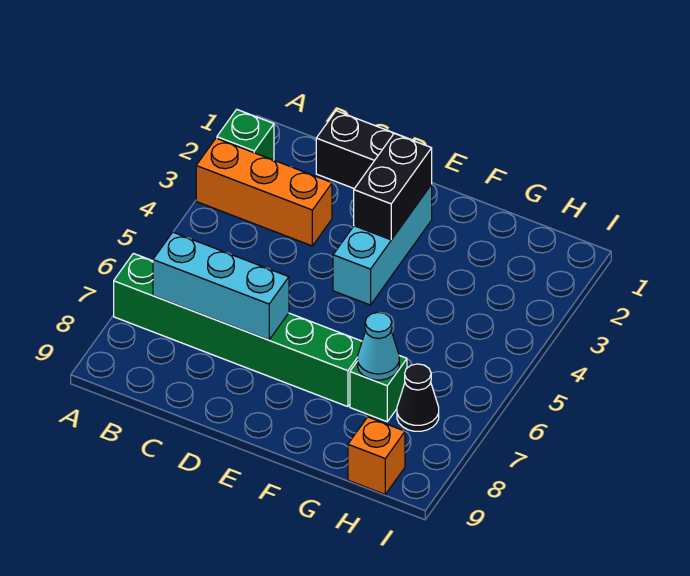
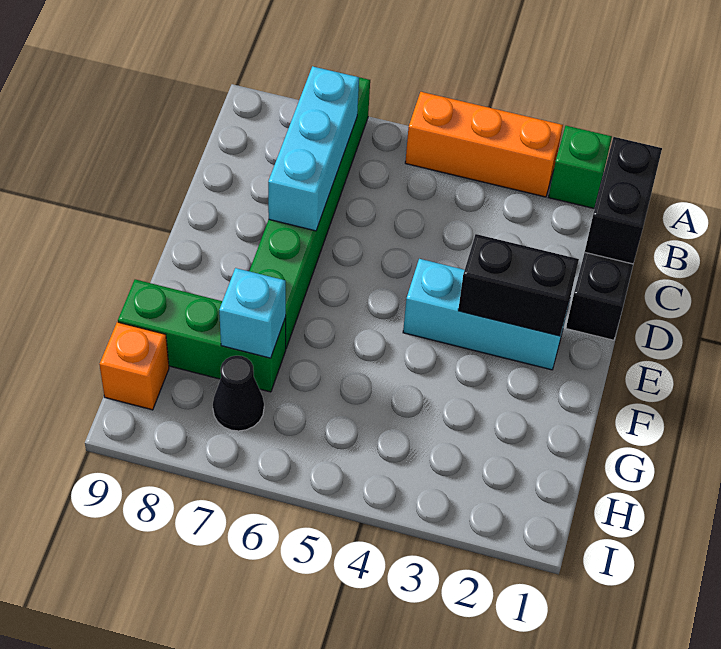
orange 1x3 brick [196,138,332,246] -> orange 1x3 brick turned to [405,92,563,197]
none -> black 1x2 brick [585,137,662,264]
green 1x1 brick [350,356,407,422] -> green 1x3 brick [118,279,286,392]
cyan 1x1 cone [358,313,399,380] -> cyan 1x1 brick [219,268,286,358]

